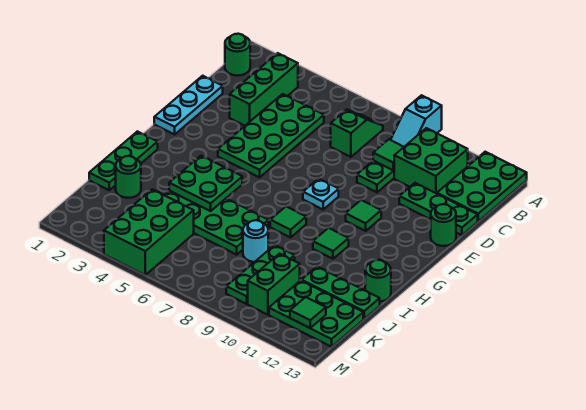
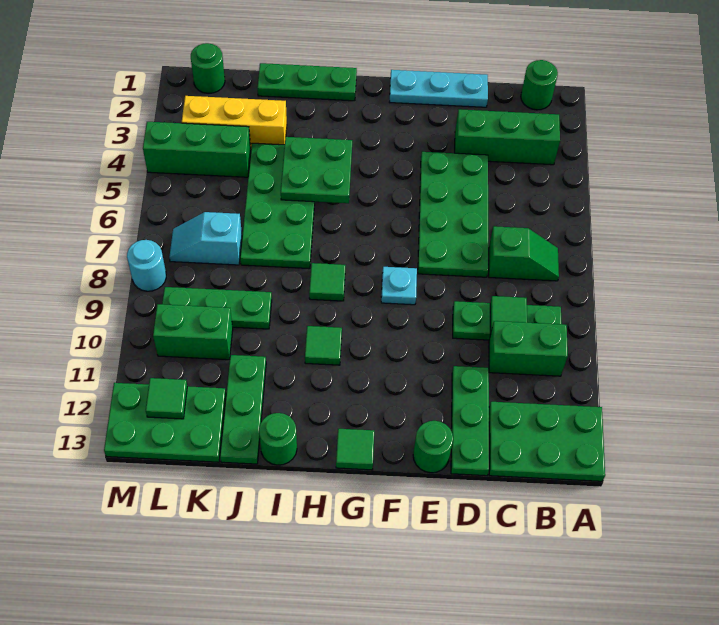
cyan 1x2 slope [391,95,442,147] -> cyan 1x2 slope moved to [169,212,242,265]
green 2x2 brick [394,128,468,194] -> green 1x2 brick [489,321,568,376]
green 2x4 plate [218,94,324,177] -> green 2x4 plate turned to [418,152,488,277]
green 1x1 tile [346,200,381,231] -> green 1x1 tile moved to [336,429,374,470]
green 1x1 round brick [116,156,141,198] -> green 1x1 round brick moved to [191,43,225,93]
none -> yellow 1x3 brick [182,96,287,147]
cyan 1x1 round brick [243,220,268,262] -> cyan 1x1 round brick moved to [127,240,166,291]
green 2x3 brick [104,189,194,275] -> green 1x3 brick [143,122,251,177]
green 2x3 plate [269,280,363,347] -> green 2x3 plate turned to [104,383,226,462]

